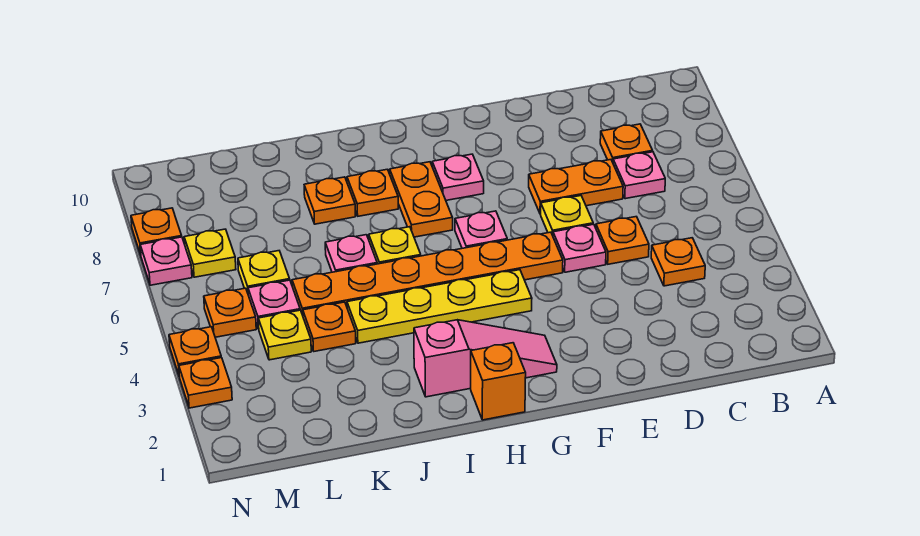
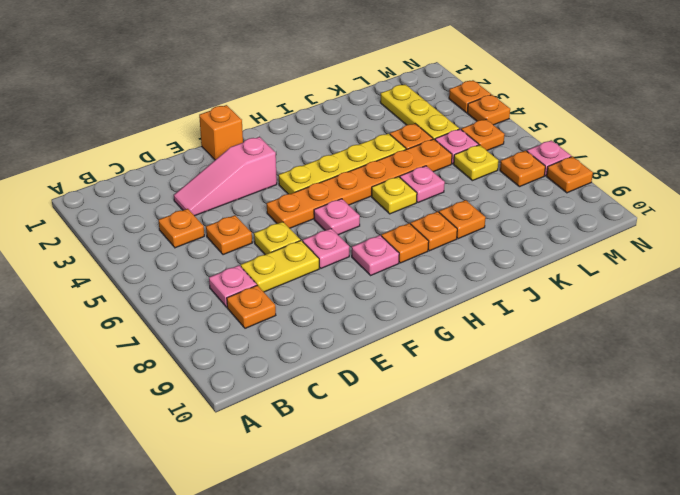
orange 1x2 plate [529,160,623,214] -> yellow 1x2 plate [241,240,319,292]
pink 1x1 plate [553,224,606,272] -> pink 1x1 plate moved to [303,229,349,268]
pink 1x3 slope [414,320,557,397] -> pink 1x3 slope moved to [174,137,277,216]
orange 1x1 brick [471,343,526,420] -> orange 1x1 brick moved to [199,105,243,160]
orange 1x2 plate [390,162,453,237] -> orange 1x1 plate [382,223,429,263]
yellow 1x1 plate [258,310,311,360] -> yellow 1x3 plate [380,84,459,140]
yellow 1x1 plate [184,229,236,277] -> orange 1x1 plate [500,151,545,187]

